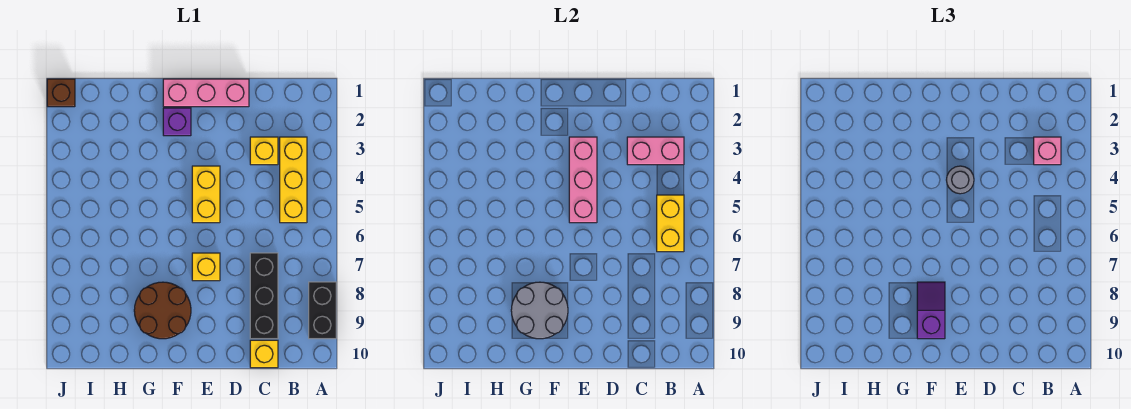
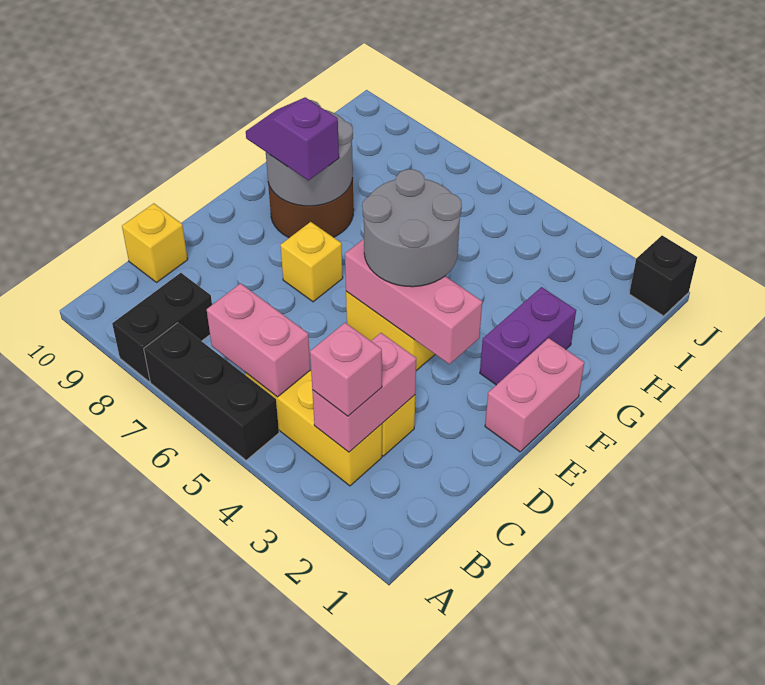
black 1x2 brick [309,282,336,339] -> black 1x2 brick turned to [112,273,212,382]
yellow 1x2 brick [657,195,684,252] -> pink 1x2 brick [207,283,311,397]
black 1x3 brick [250,253,278,339] -> black 1x3 brick moved to [144,323,279,460]
pink 1x3 brick [163,79,249,107] -> pink 1x2 brick [485,338,584,452]
grey 1x1 round brick [947,166,974,194] -> grey 2x2 round brick [362,169,462,287]
purple 1x1 brick [163,108,191,136] -> purple 1x2 brick [480,287,576,385]
purple 1x2 slope [917,282,945,339] -> purple 1x2 slope turned to [246,97,339,181]
brown 1x1 brick [47,79,75,107] -> black 1x1 brick [629,236,697,316]

